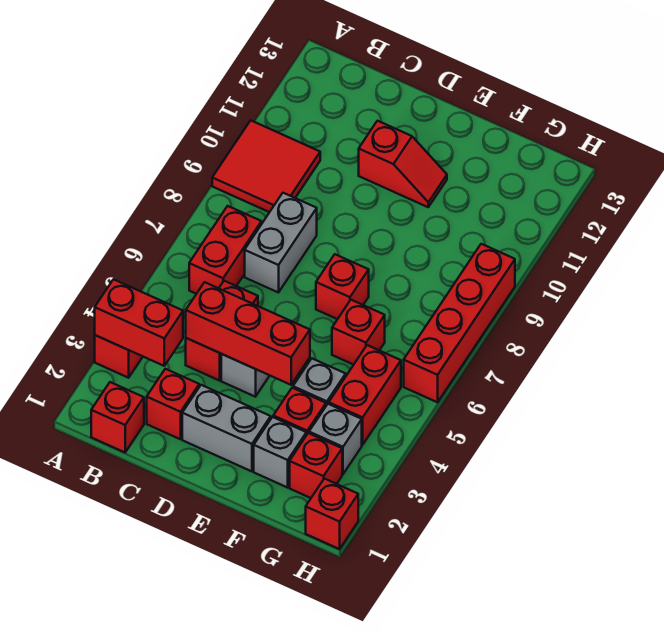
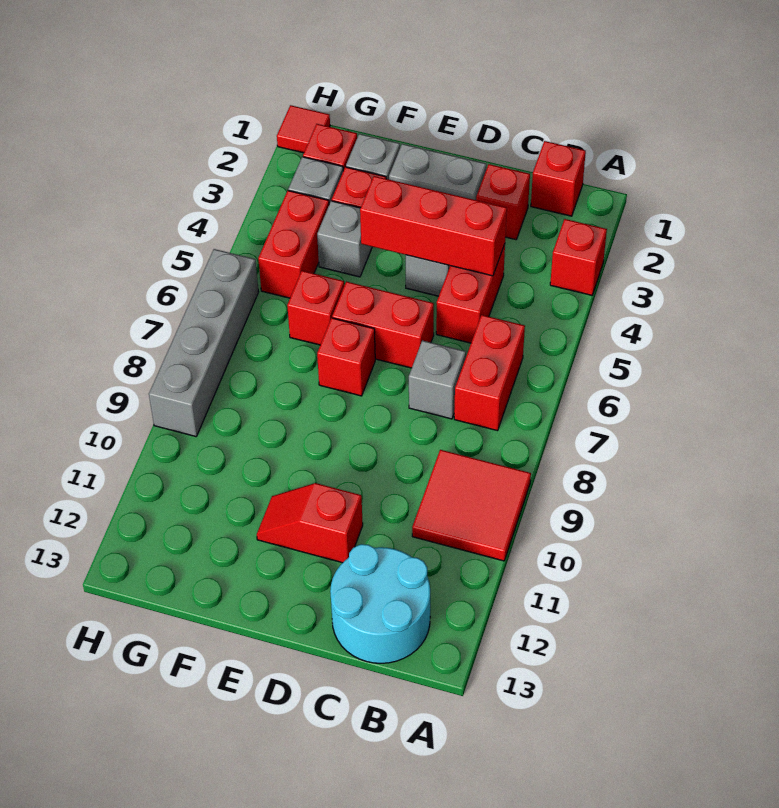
red 1x2 brick [95,279,183,366] -> red 1x2 brick moved to [332,282,434,368]
none -> cyan 2x2 round brick [330,544,430,663]
grey 1x2 brick [245,193,317,293] -> grey 1x1 brick [409,340,466,419]
red 1x1 brick [306,479,358,549] -> red 1x1 tile [277,105,330,153]
red 1x4 brick [404,244,515,402] -> grey 1x4 brick [149,249,258,436]

